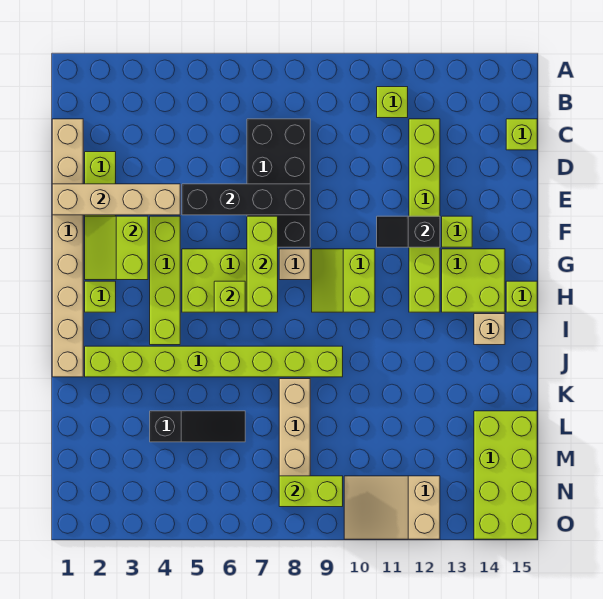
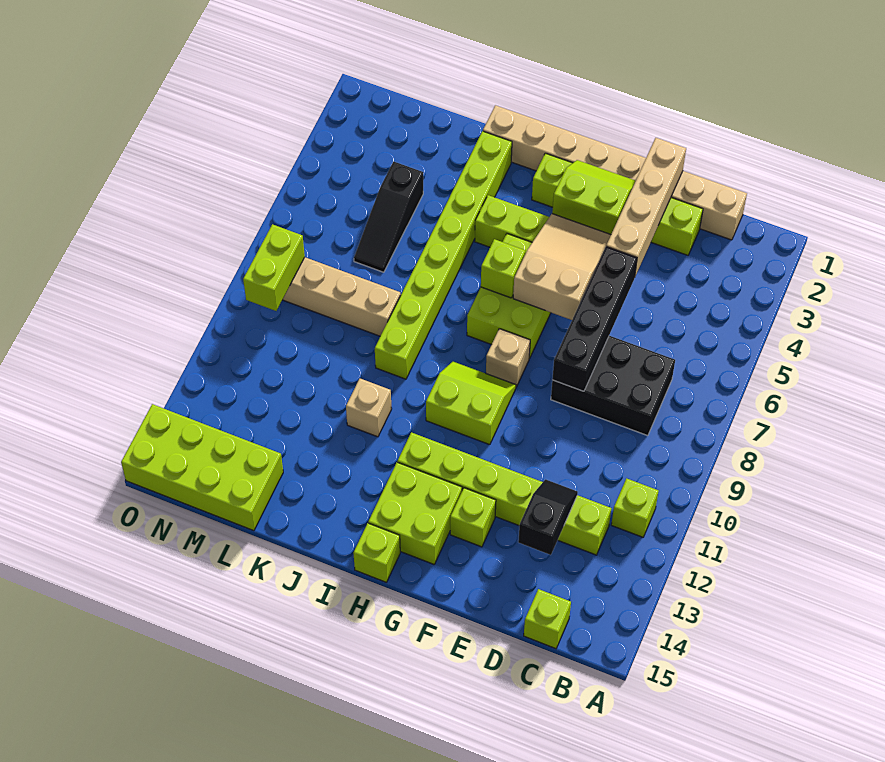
black 2x4 brick [247,119,310,247] -> black 2x3 brick [551,336,675,436]
lime 1x3 brick [247,216,278,312] -> none
black 1x2 slope [377,216,440,247] -> black 1x2 slope moved to [518,479,578,555]
tan 1x1 brick [474,314,505,345] -> tan 1x1 brick moved to [346,378,392,437]
tan 2x3 slope [344,476,440,539] -> tan 2x3 slope moved to [513,214,611,320]

